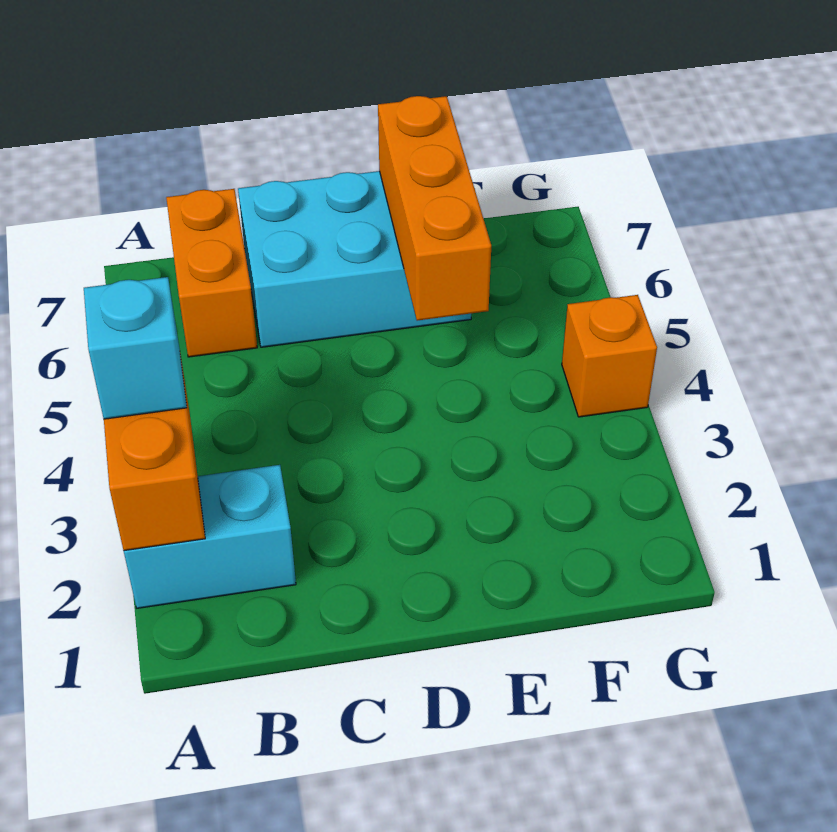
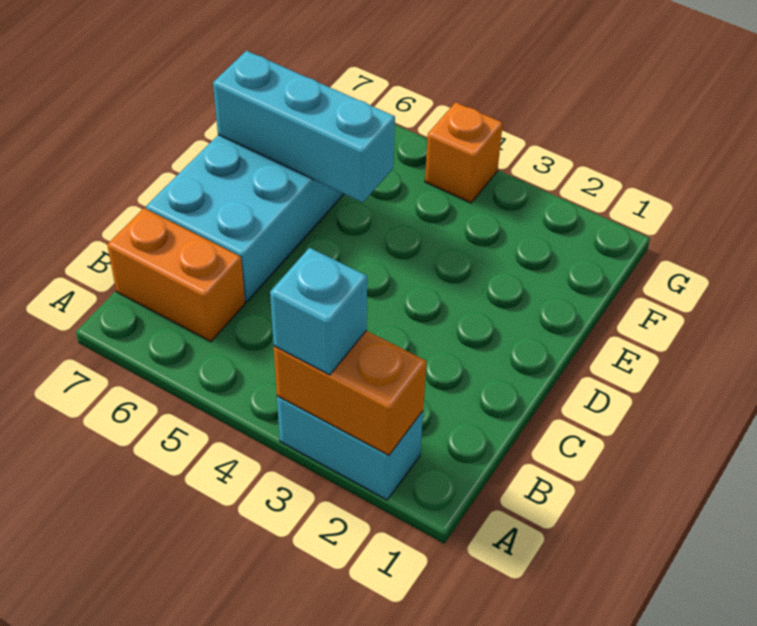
cyan 1x2 brick [124,465,296,608] -> cyan 1x2 brick turned to [277,396,423,500]
orange 1x3 brick [378,96,491,321] -> cyan 1x3 brick [213,51,395,203]

